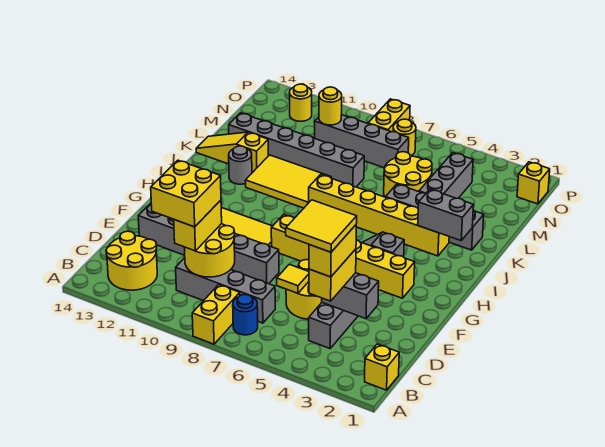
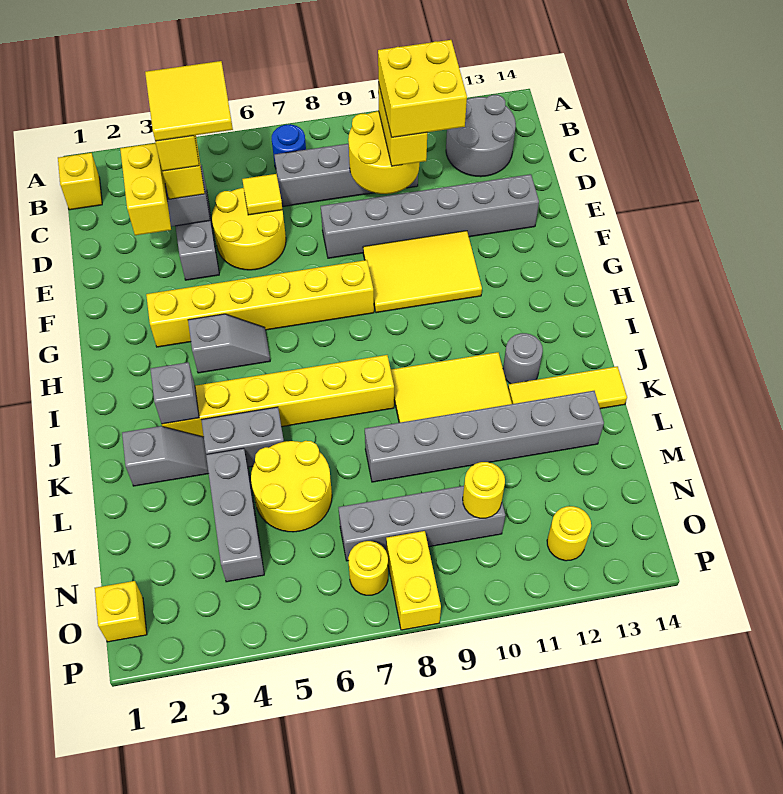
yellow 1x2 brick [192,285,240,344] -> yellow 1x2 brick moved to [120,143,171,235]
yellow 2x2 round brick [106,231,157,290] -> grey 2x2 round brick [446,95,516,177]
grey 1x2 brick [418,189,473,241] -> grey 1x1 brick [150,362,199,424]
yellow 1x3 slope [196,132,268,173] -> yellow 1x3 tile [508,366,627,409]

